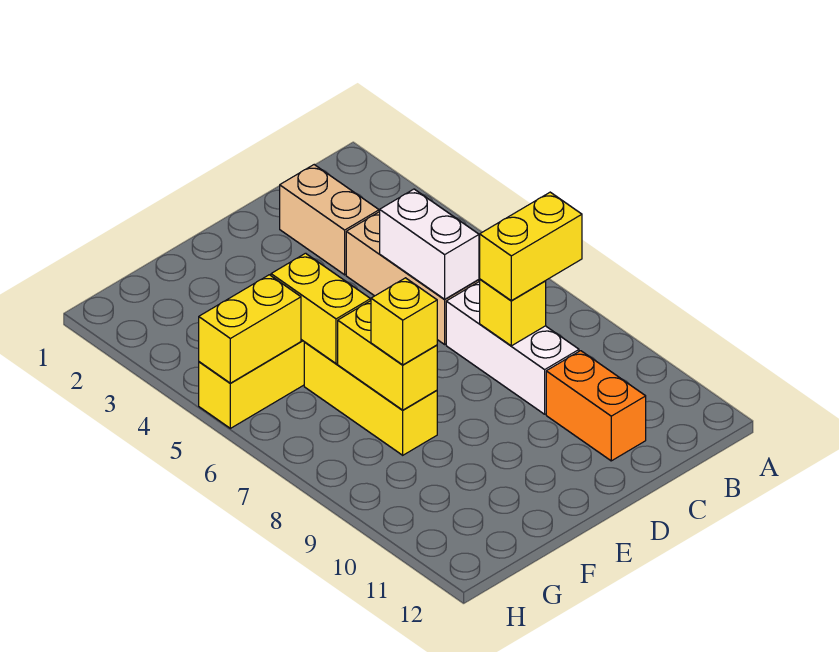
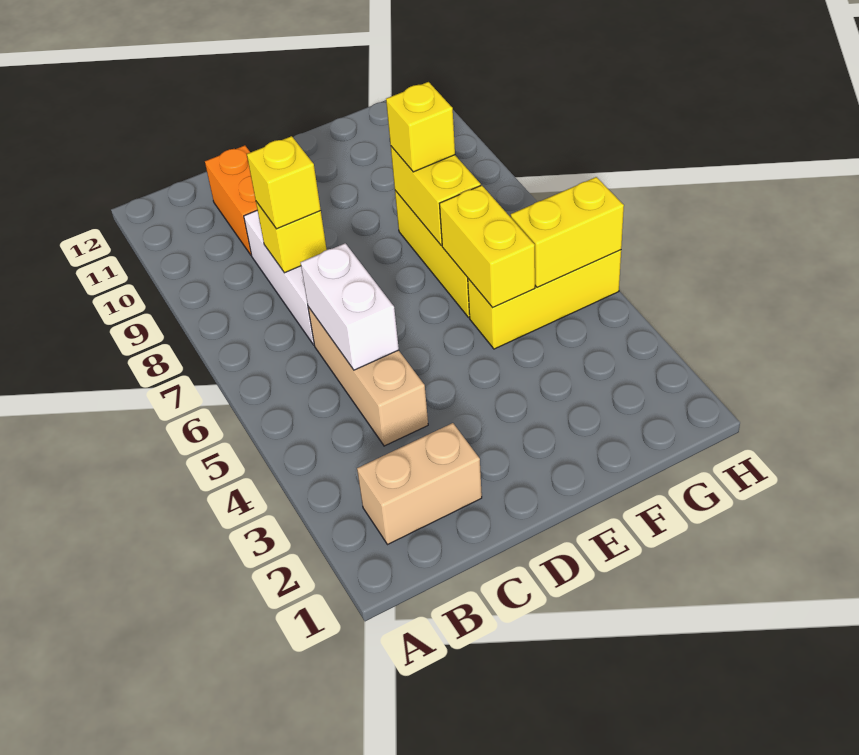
yellow 1x2 brick [480,192,582,301] -> yellow 1x1 brick [247,136,321,229]
tan 1x2 brick [280,165,379,275] -> tan 1x2 brick turned to [357,423,482,545]

